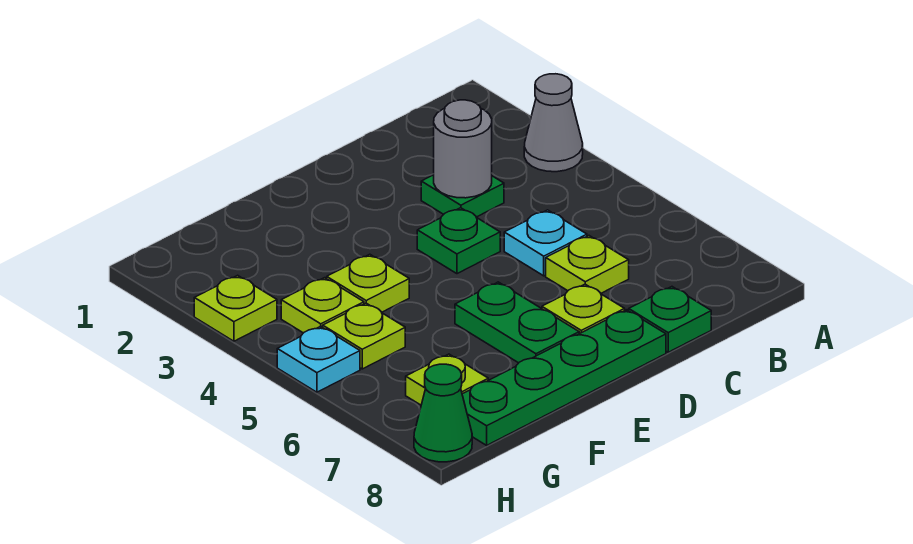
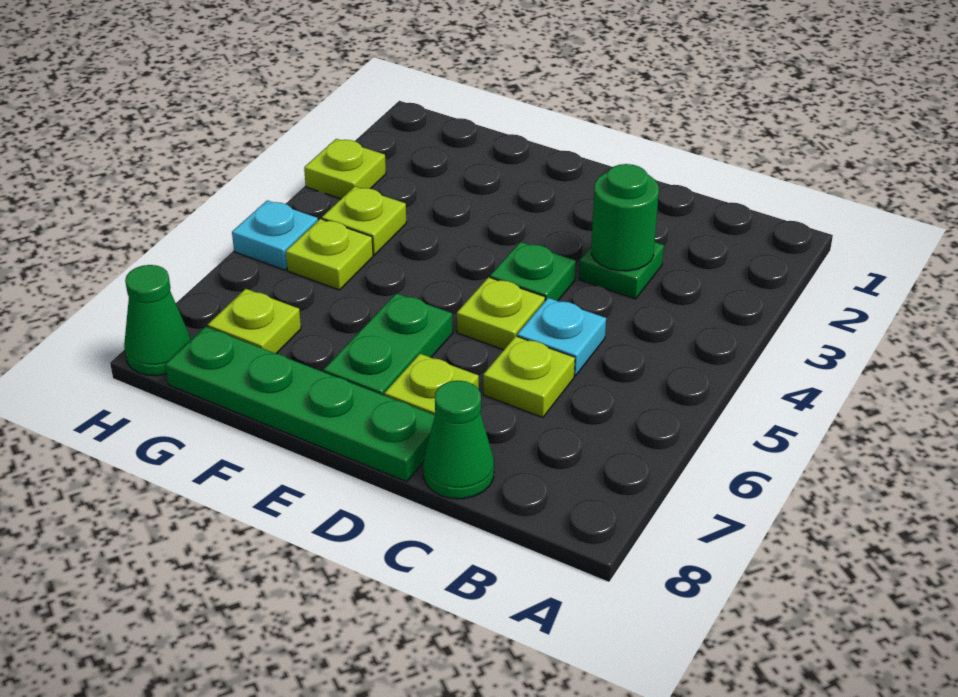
grey 1x1 cone [524,74,583,172] -> none
grey 1x1 round brick [434,100,492,198] -> green 1x1 round brick [591,164,659,271]
green 1x1 plate [629,287,711,352] -> green 1x1 cone [423,381,494,499]
lime 1x1 plate [327,254,409,312] -> lime 1x1 plate moved to [457,277,545,350]

